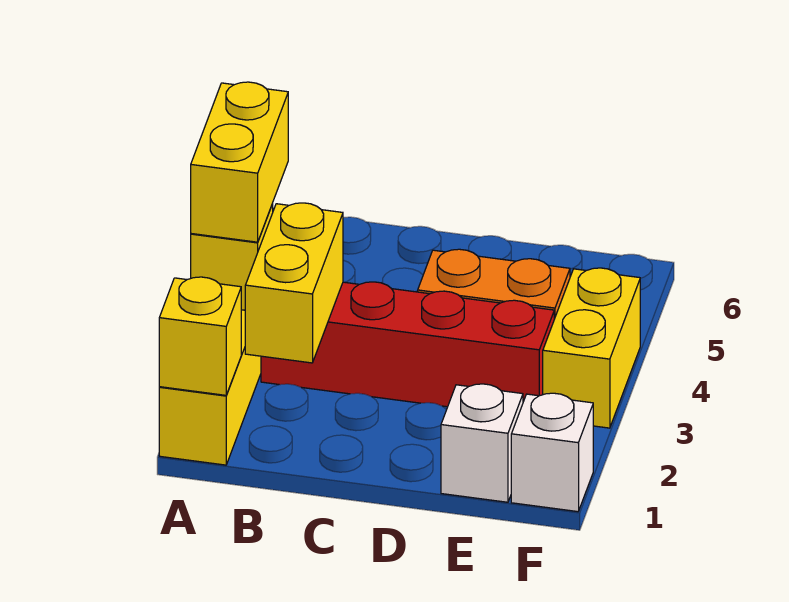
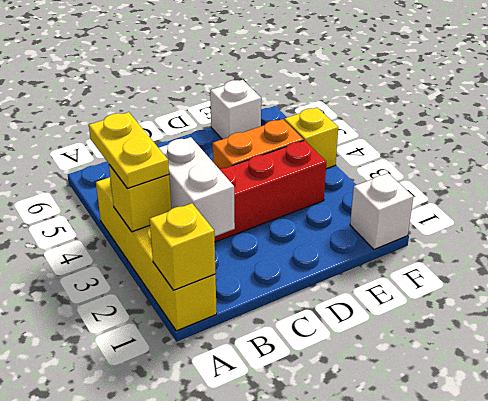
yellow 1x2 brick [191,82,288,242] -> yellow 1x2 plate [89,112,169,189]
yellow 1x2 brick [245,203,343,363] -> white 1x2 brick [159,137,235,236]
white 1x1 brick [441,384,523,502] -> white 1x1 brick moved to [210,80,261,139]
yellow 1x2 brick [543,268,640,428] -> yellow 1x1 brick [284,108,338,169]

